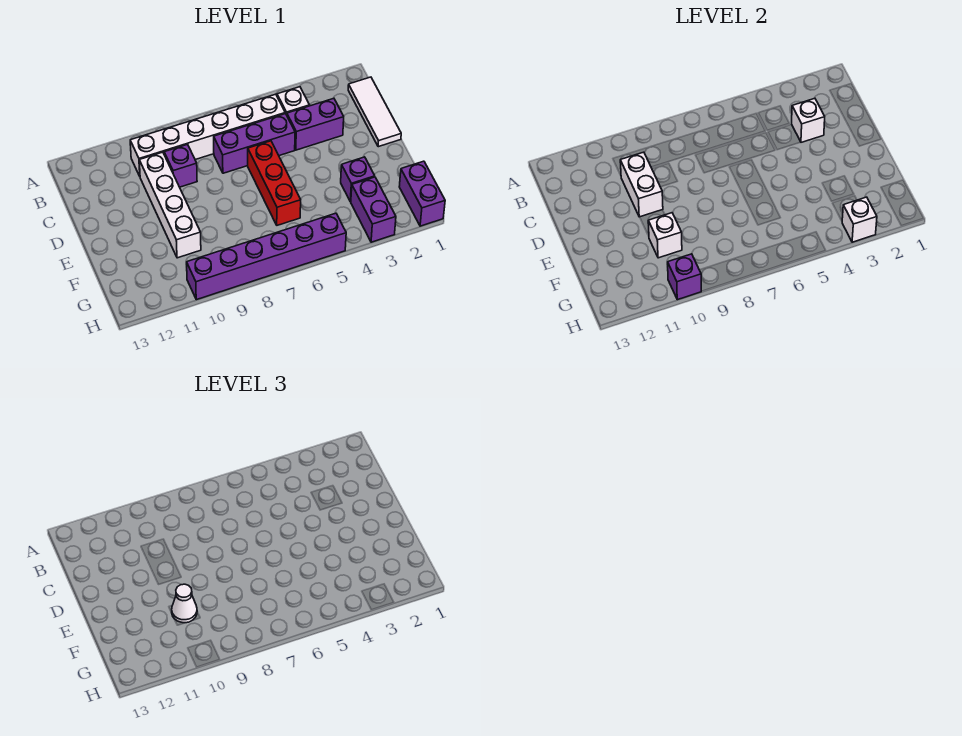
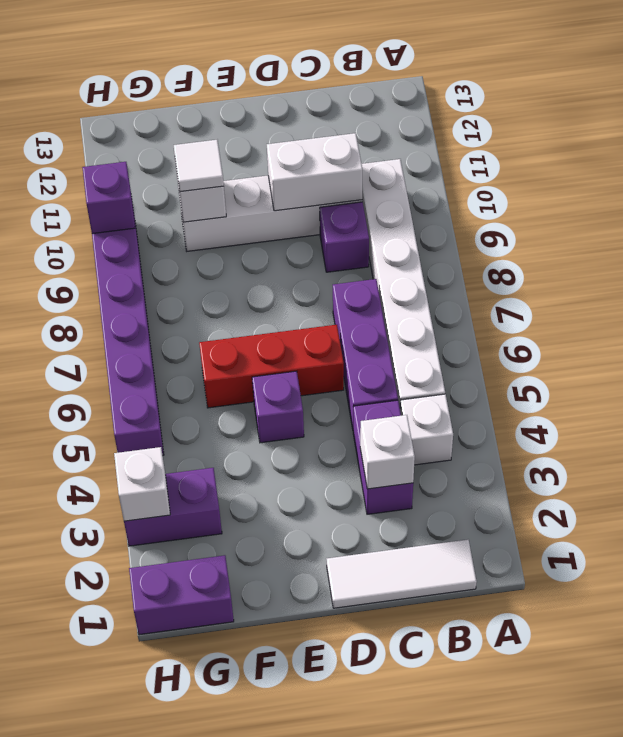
purple 1x1 brick [341,157,375,202] -> purple 1x1 brick moved to [252,371,304,443]
white 1x1 cone [171,584,197,623] -> white 1x1 tile [174,140,224,192]

